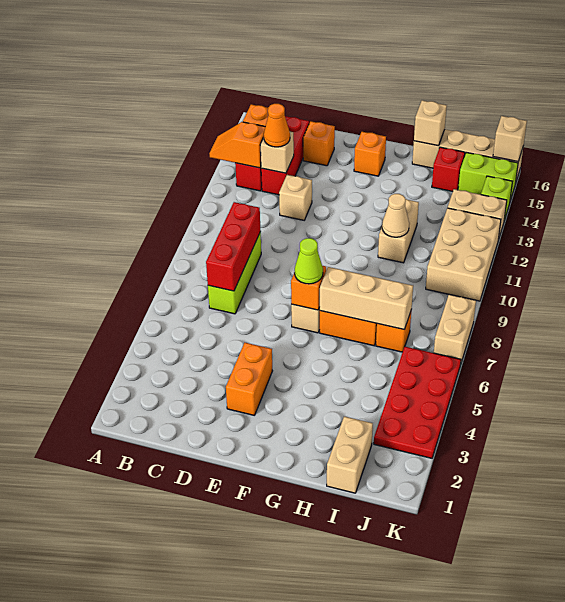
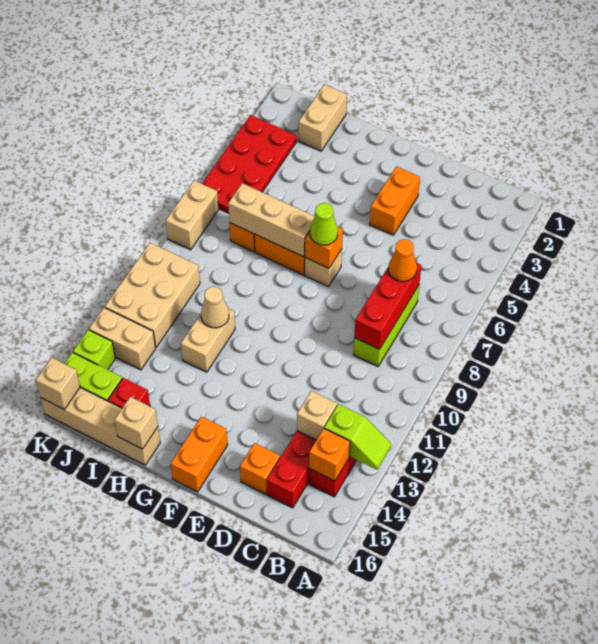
orange 1x2 slope [209,122,265,168] -> lime 1x2 slope [324,404,391,470]
orange 1x1 cone [264,104,290,147] -> orange 1x1 cone moved to [388,239,417,282]
tan 1x1 brick [279,175,312,220] -> none
orange 1x1 brick [354,132,386,176] -> orange 1x2 brick [171,416,228,492]

